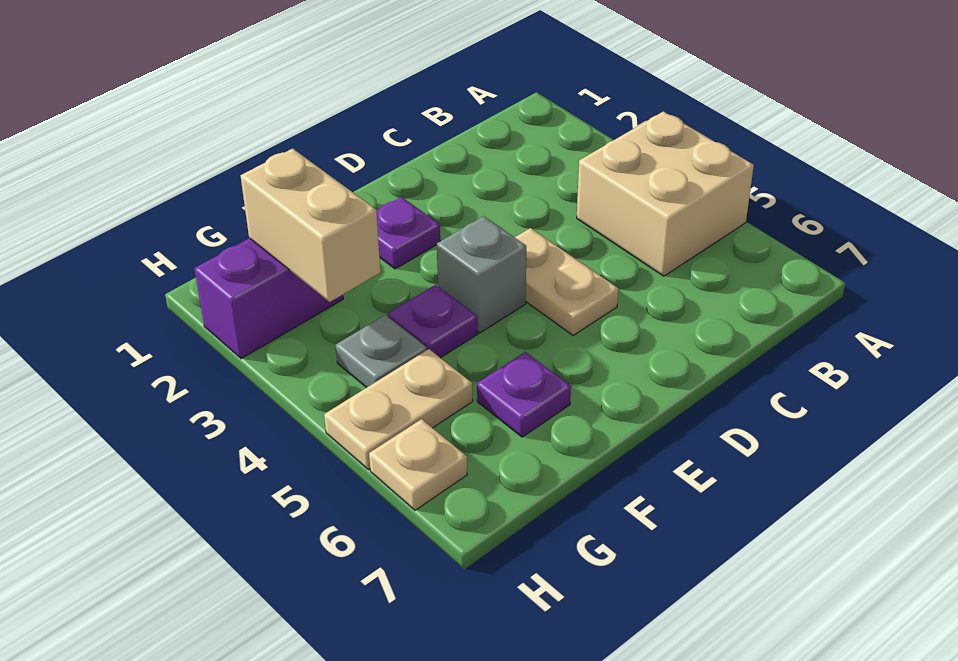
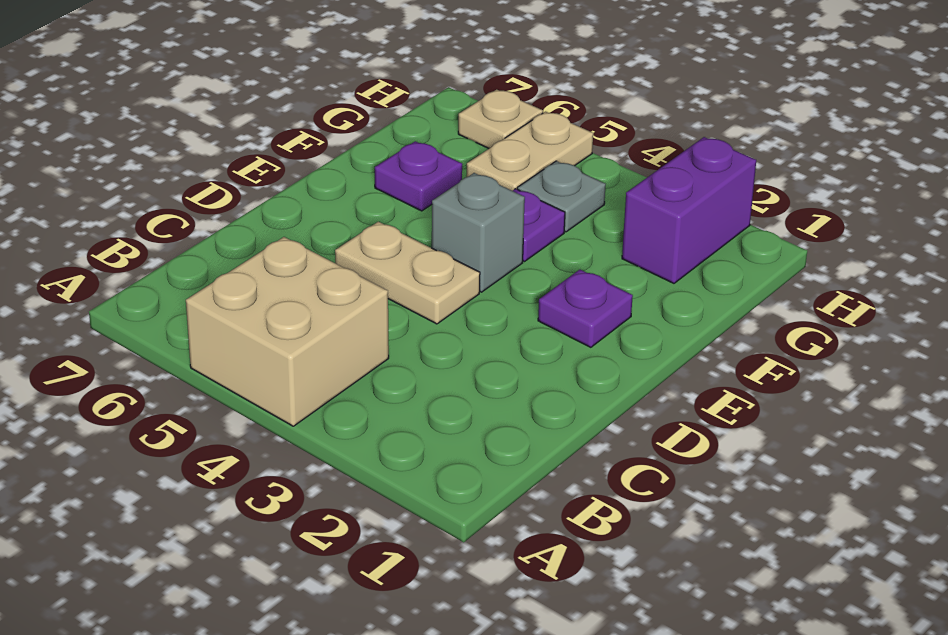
tan 1x2 brick [241,149,381,302] -> none

